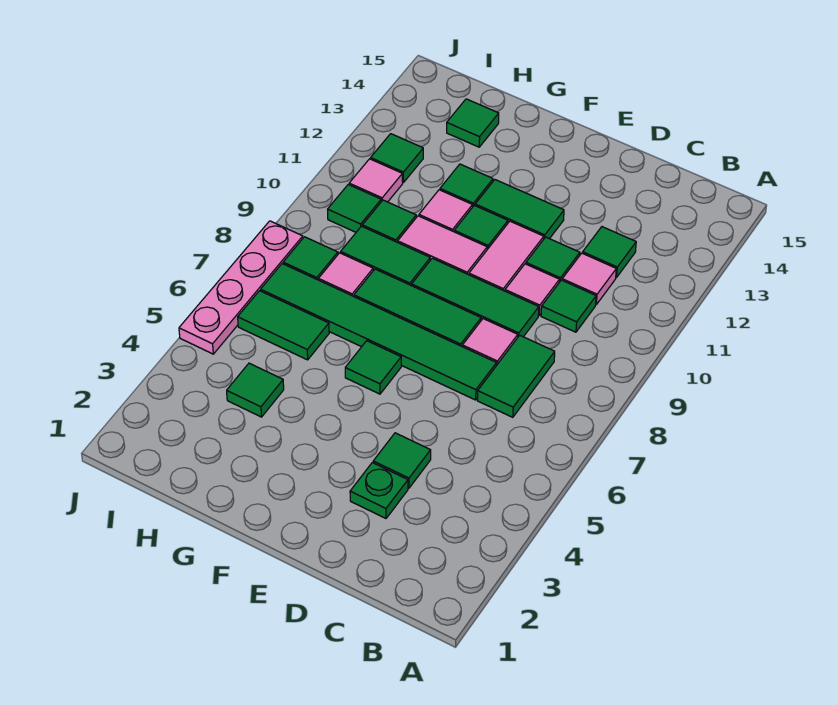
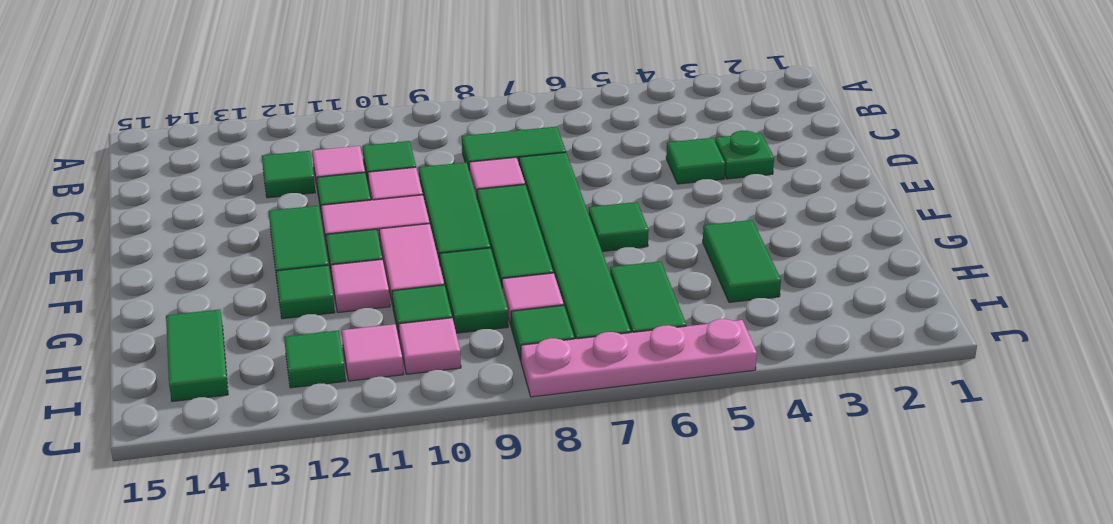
green 1x1 tile [227,363,284,417] -> green 1x2 tile [703,220,781,302]
green 1x1 tile [447,99,499,147] -> green 1x2 tile [166,310,228,401]
green 1x1 tile [328,185,381,232] -> pink 1x1 tile [399,318,461,374]

